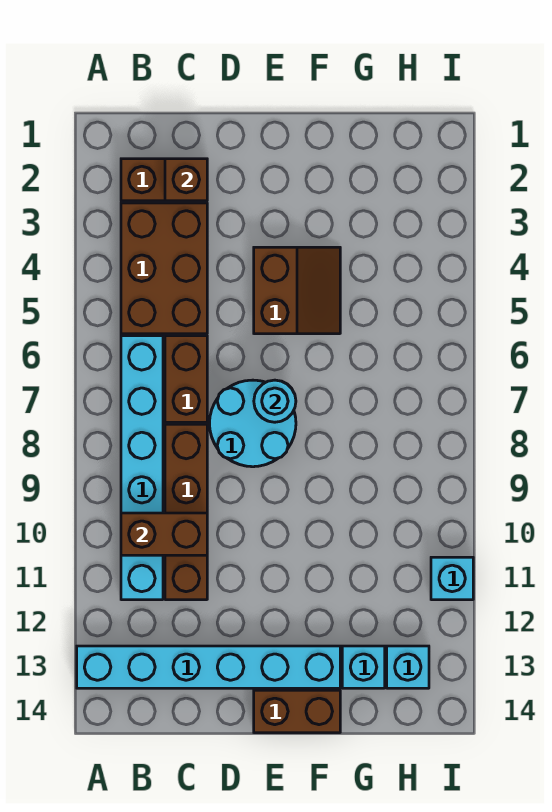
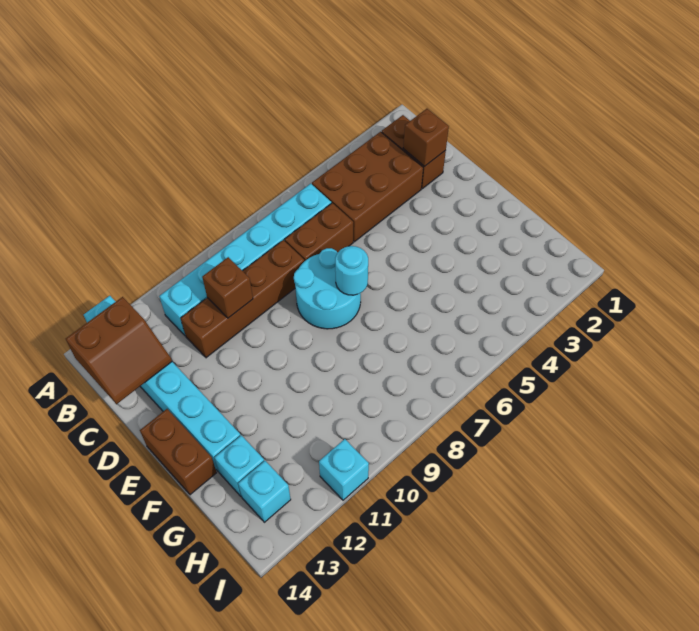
brown 1x2 brick [121,513,207,555] -> brown 1x1 brick [202,257,253,318]
brown 2x2 slope [254,247,340,334] -> brown 2x2 slope moved to [66,297,172,404]

